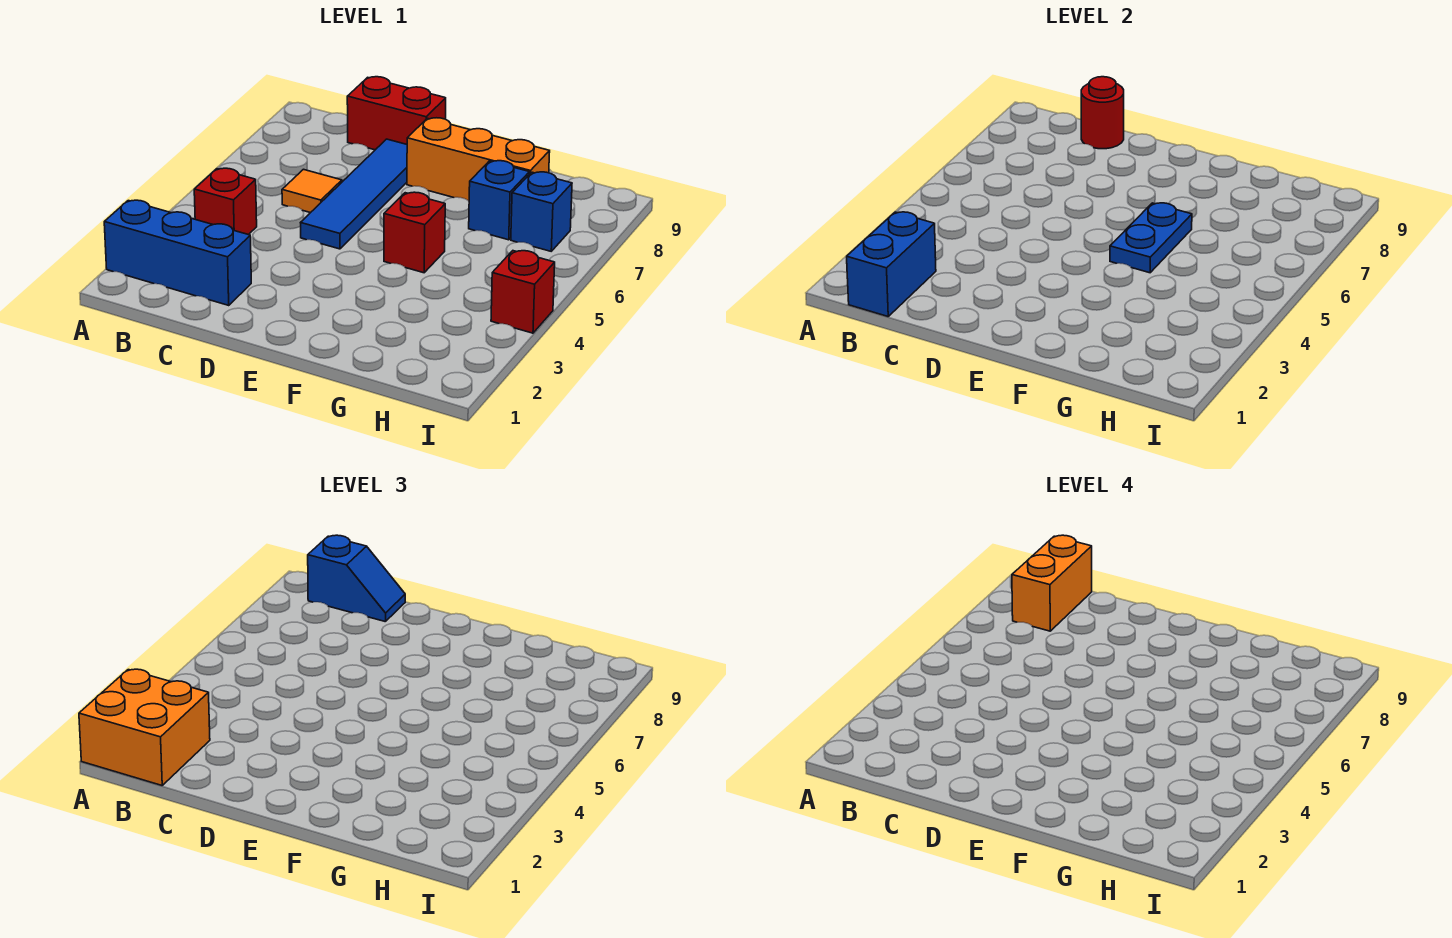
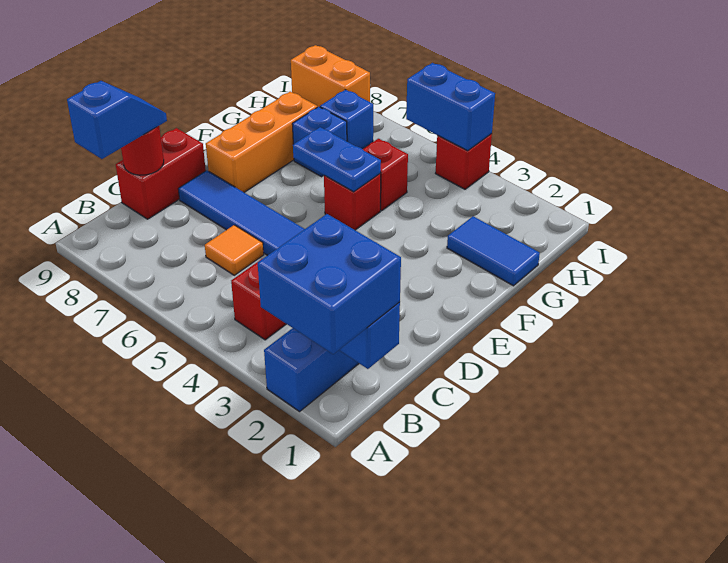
orange 2x2 brick [79,669,210,785] -> blue 2x2 brick [258,214,401,354]
orange 1x2 brick [1012,535,1092,631] -> orange 1x2 brick moved to [291,45,370,107]
none -> blue 1x2 tile [447,216,540,286]
none -> red 1x1 brick [363,139,408,211]
none -> blue 1x2 brick [406,63,495,151]

